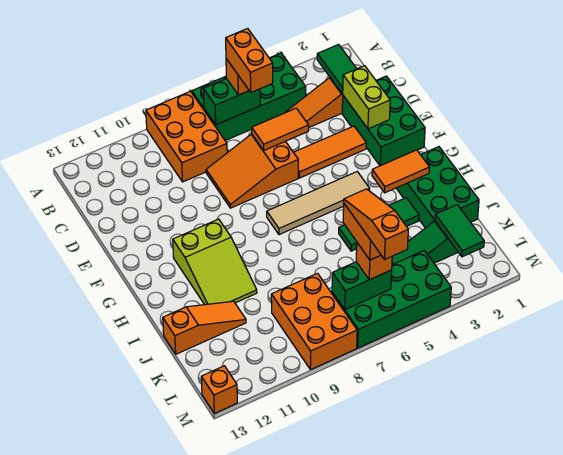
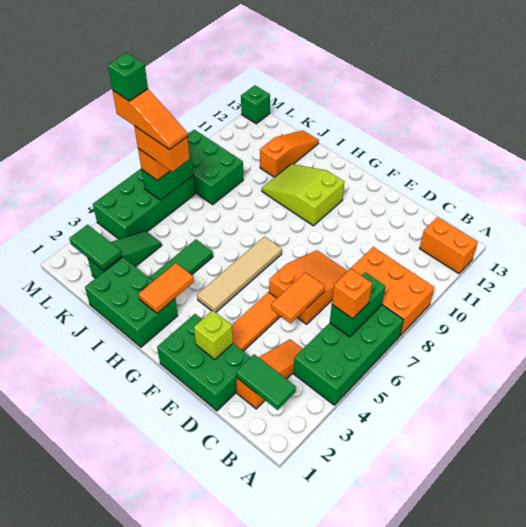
orange 1x2 brick [226,29,273,92] -> orange 1x2 brick moved to [420,217,478,274]
lime 1x2 brick [343,66,390,129] -> lime 1x1 brick [194,310,233,360]
orange 1x3 slope [163,301,246,354] -> orange 1x3 slope turned to [260,130,319,177]
orange 2x3 brick [271,273,357,370] -> green 2x3 brick [187,130,243,205]
none -> green 1x1 brick [108,53,148,101]
orange 1x1 brick [201,366,237,413] -> green 1x1 brick [241,85,270,124]

